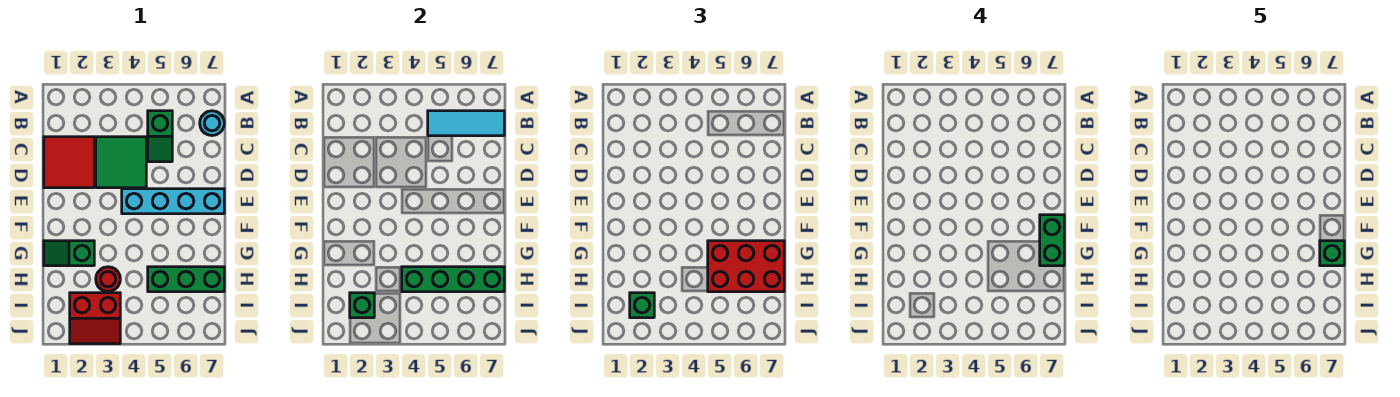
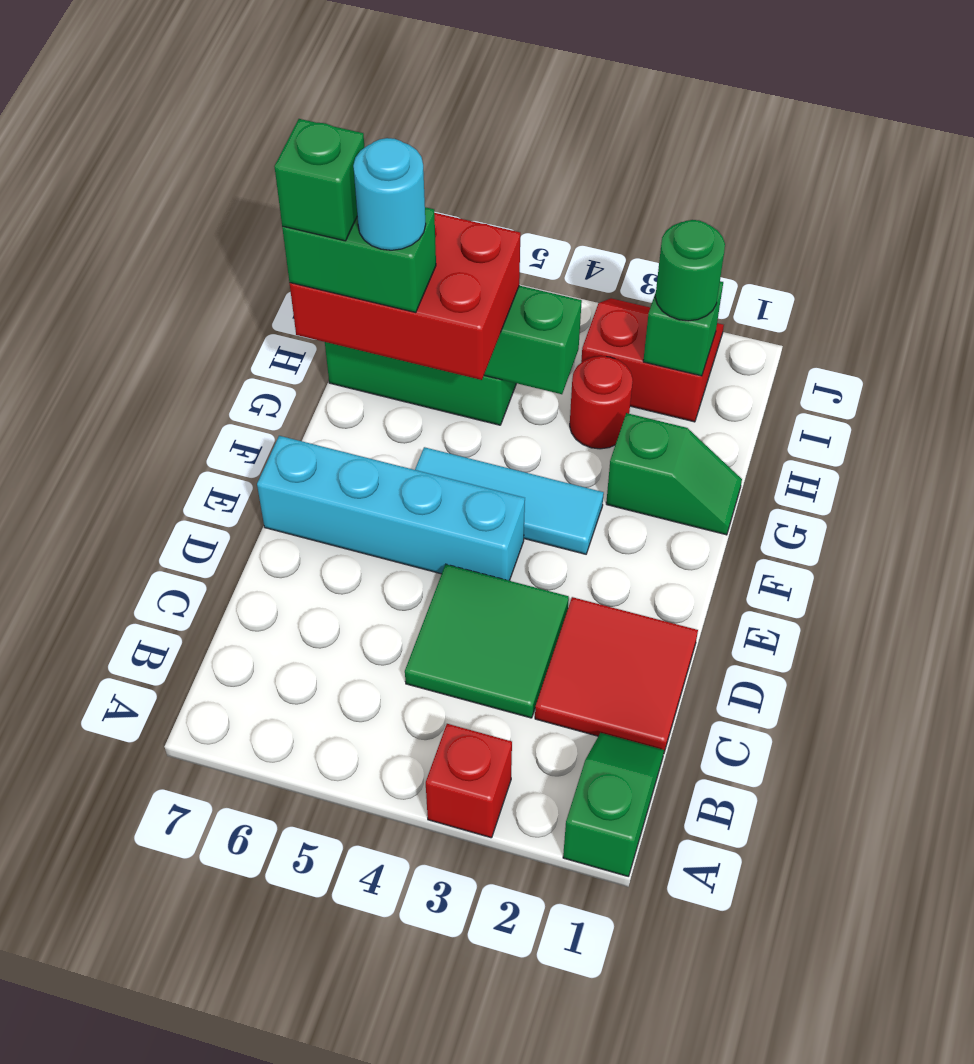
none -> red 1x1 brick [426,724,512,838]
green 1x2 slope [148,111,172,162] -> green 1x2 slope moved to [563,733,664,876]
cyan 1x3 tile [428,111,504,136] -> cyan 1x3 tile moved to [415,447,604,554]
cyan 1x1 round brick [200,111,224,136] -> cyan 1x1 round brick moved to [353,138,426,250]
green 1x2 brick [1040,215,1064,266] -> green 1x2 brick turned to [282,207,436,313]
green 1x1 brick [630,293,654,318] -> green 1x1 round brick [655,220,725,321]

